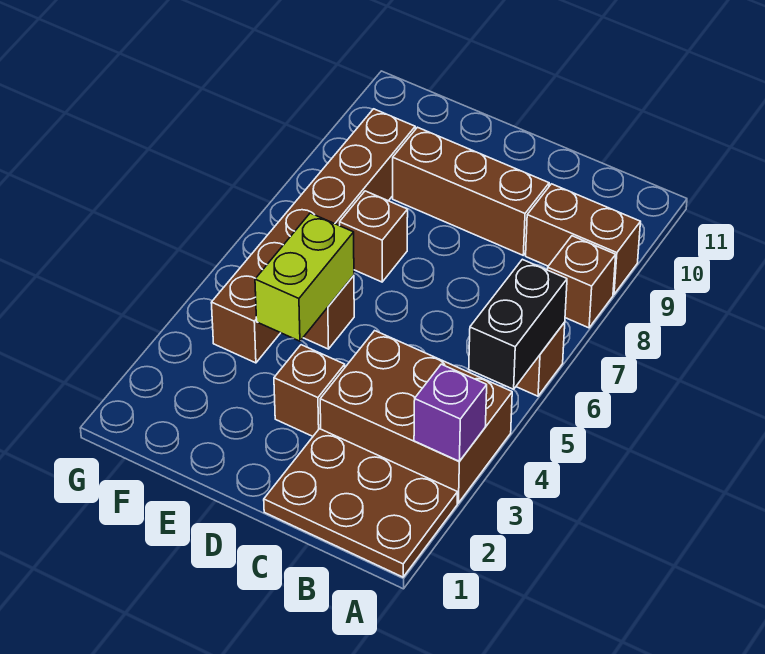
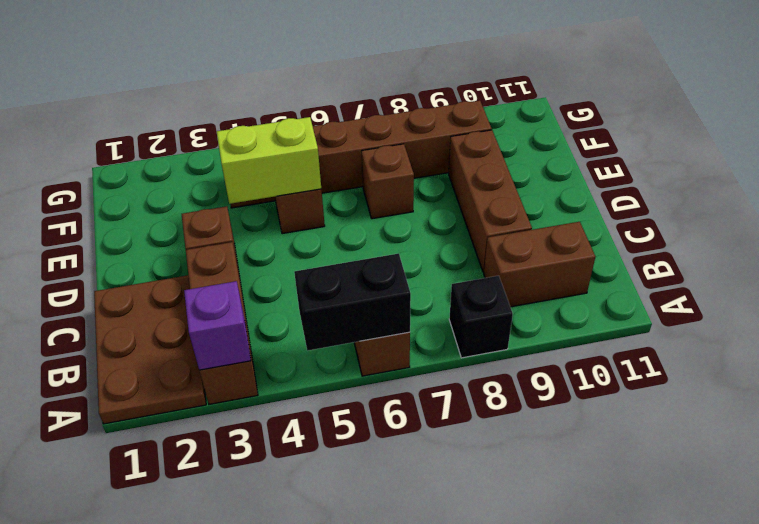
brown 2x3 brick [320,331,512,503] -> brown 1x3 brick [186,242,258,404]
brown 1x1 brick [547,236,616,328] -> black 1x1 brick [449,276,513,358]
brown 1x2 brick [526,184,640,294] -> brown 1x2 brick turned to [484,222,595,307]

